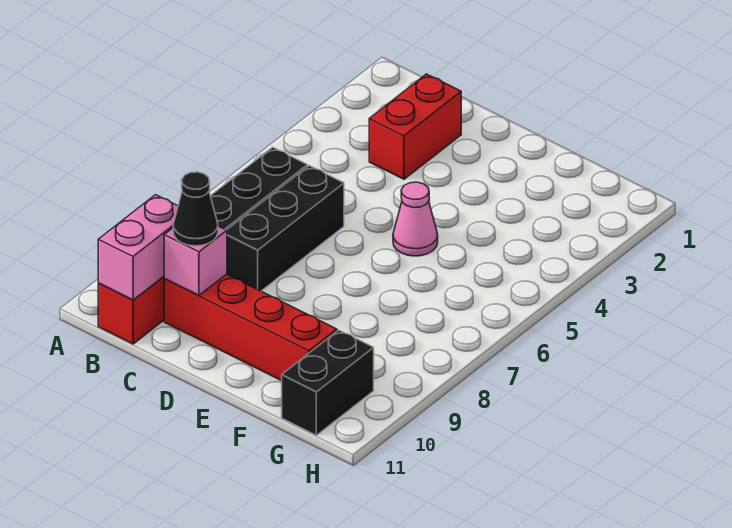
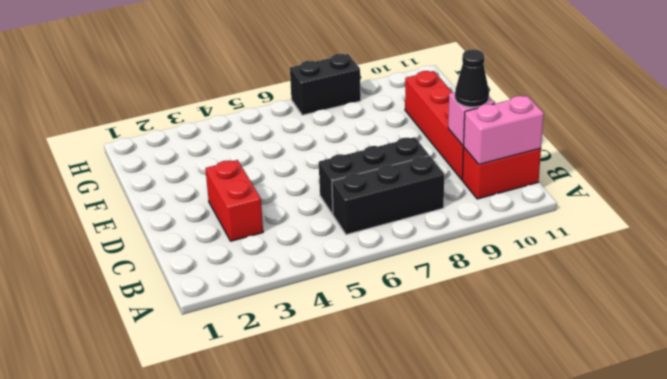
red 1x2 brick [369,74,461,179] -> red 1x2 brick turned to [205,160,263,241]
pink 1x1 cone [393,182,438,256] -> none
black 1x2 brick [282,330,374,435] -> black 1x2 brick moved to [290,54,361,115]

